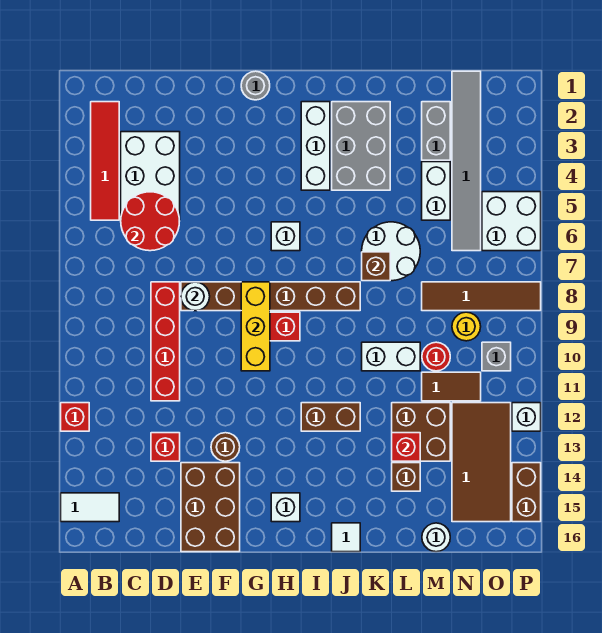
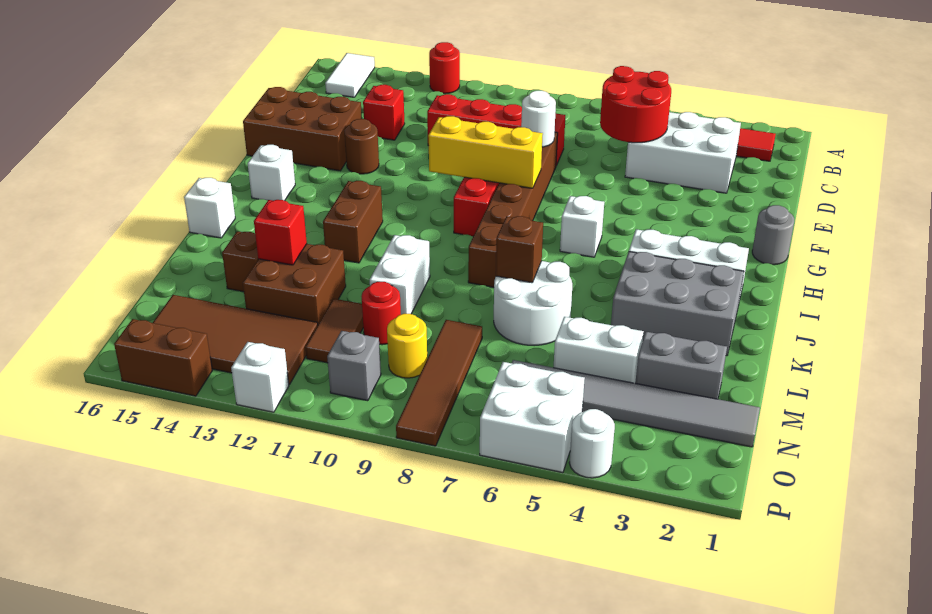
red 1x1 brick [61,403,89,431] -> red 1x1 round brick [429,42,460,94]
white 1x1 tile [332,523,360,552] -> white 1x1 brick [184,178,235,238]
white 1x1 round brick [422,523,450,552] -> white 1x1 round brick moved to [569,409,615,478]

